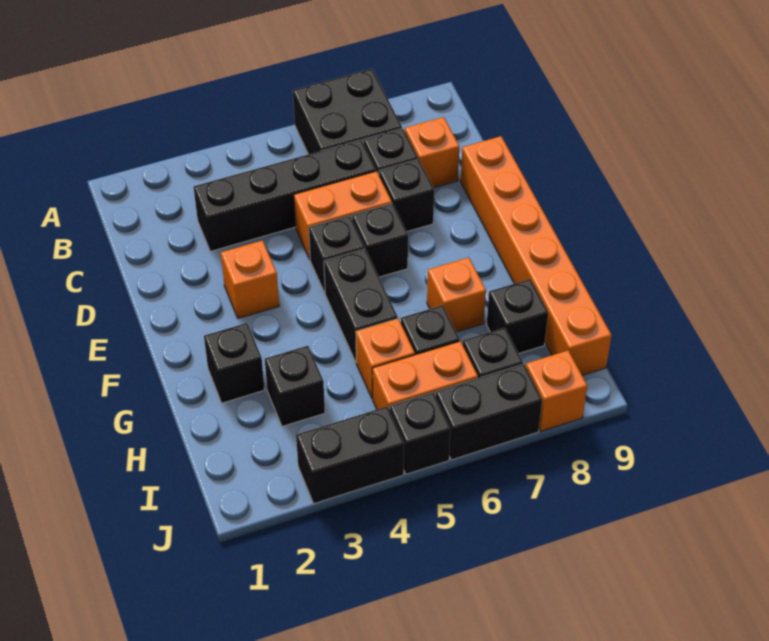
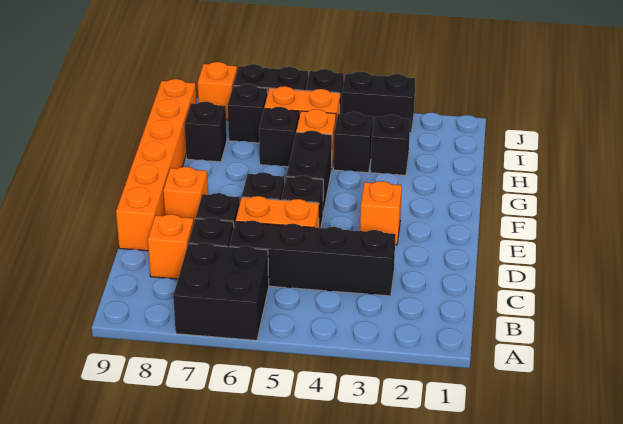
black 1x1 brick [204,323,265,403] -> black 1x1 brick moved to [333,112,373,173]
orange 1x1 brick [427,258,486,332] -> orange 1x1 brick moved to [163,167,208,221]

